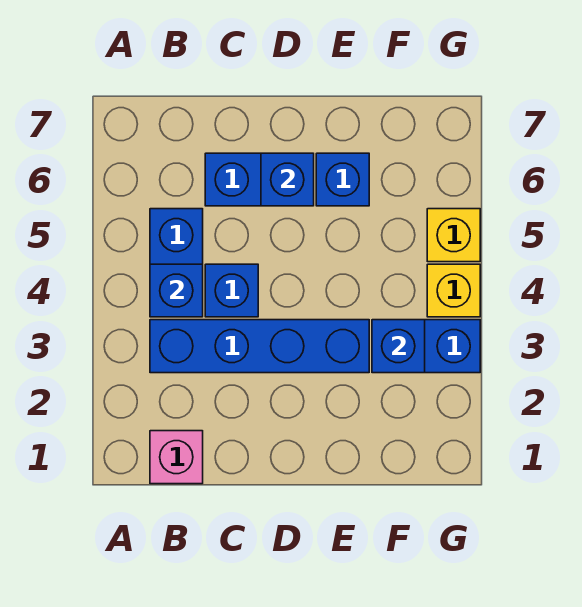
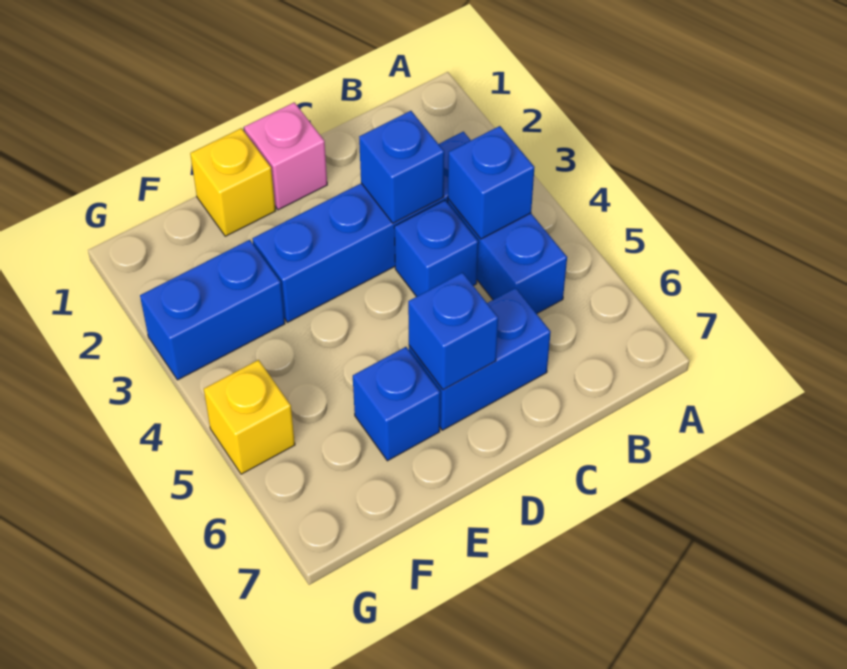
pink 1x1 brick [150,431,203,484] -> pink 1x1 brick moved to [244,102,327,210]
blue 1x1 brick [372,320,425,373] -> blue 1x1 brick moved to [359,111,444,223]
yellow 1x1 brick [427,264,480,317] -> yellow 1x1 brick moved to [190,128,275,236]

